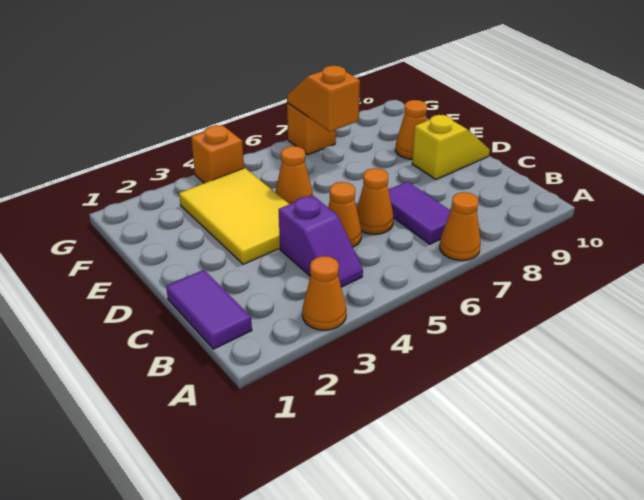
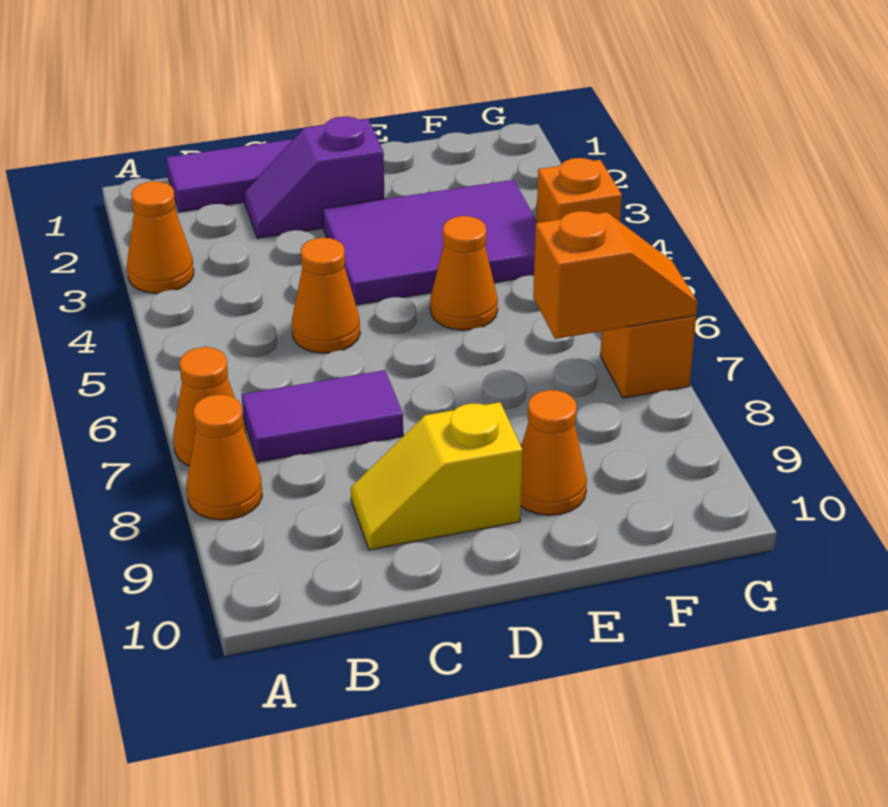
purple 1x2 slope [278,195,363,287] -> purple 1x2 slope moved to [244,117,385,238]
orange 1x1 cone [357,168,394,234] -> orange 1x1 cone moved to [187,395,262,520]
yellow 2x3 tile [179,168,289,264] -> purple 2x3 tile [323,180,537,305]
yellow 1x2 slope [412,115,490,179] -> yellow 1x2 slope turned to [351,402,523,550]

